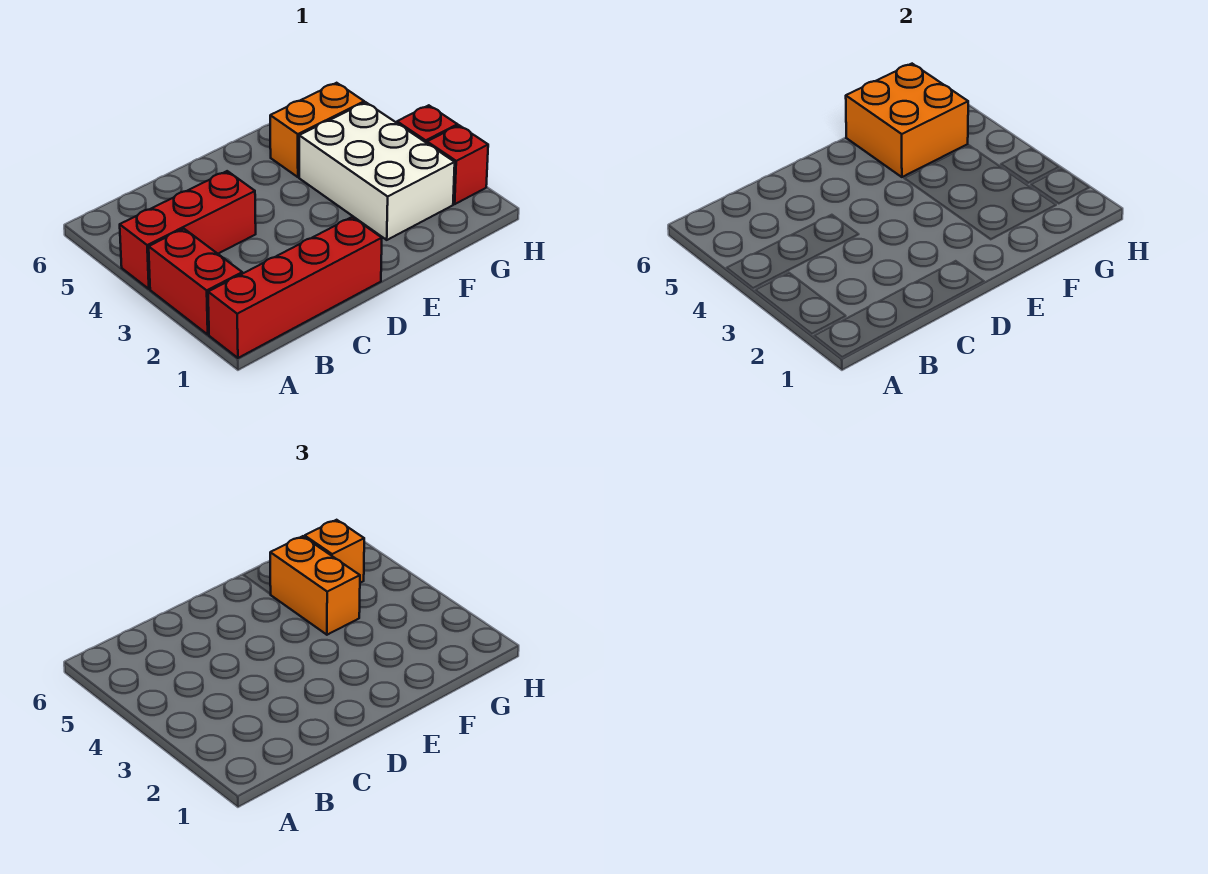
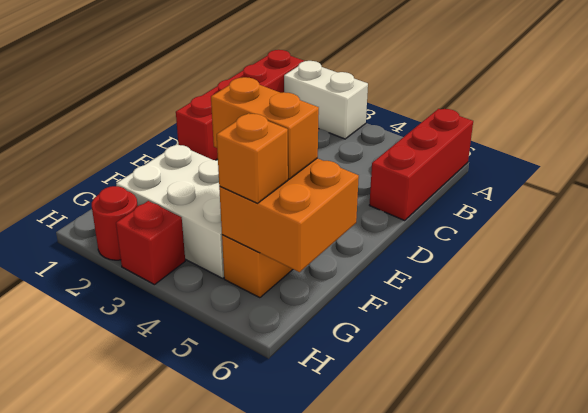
red 1x2 brick [149,229,242,334] -> white 1x2 brick [284,61,368,139]
red 1x3 brick [120,171,256,289] -> red 1x3 brick moved to [370,109,473,220]
red 1x1 brick [427,125,488,204] -> red 1x1 round brick [92,186,138,260]

